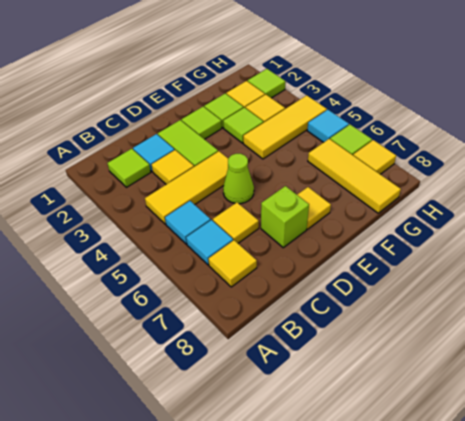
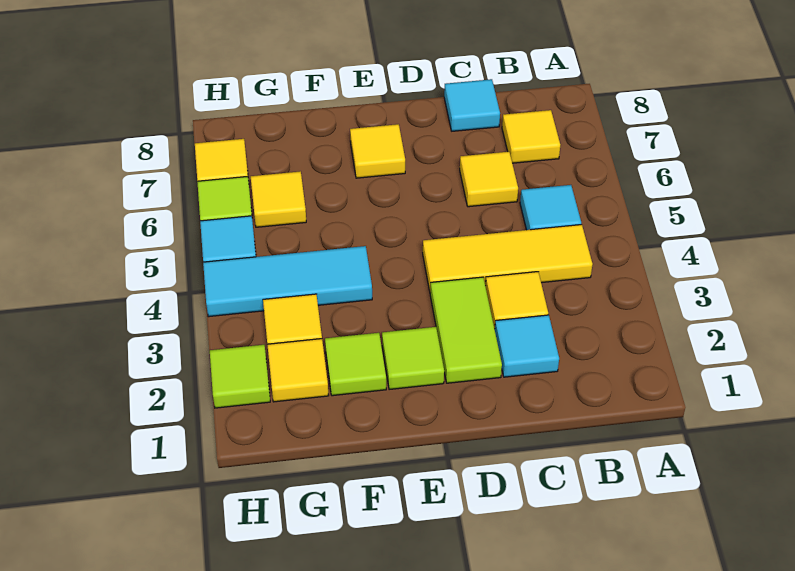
lime 1x1 tile [107,149,151,187] -> none
cyan 1x1 tile [186,220,233,265] -> cyan 1x1 tile moved to [444,79,500,131]
lime 1x1 cone [223,154,254,204] -> none
lime 1x1 brick [261,186,309,248] -> none
lime 1x1 tile [223,107,263,143] -> none
yellow 1x3 tile [243,95,327,159] -> cyan 1x3 tile [203,246,372,317]
yellow 1x3 tile [308,139,401,213] -> yellow 1x1 tile [251,171,306,227]

